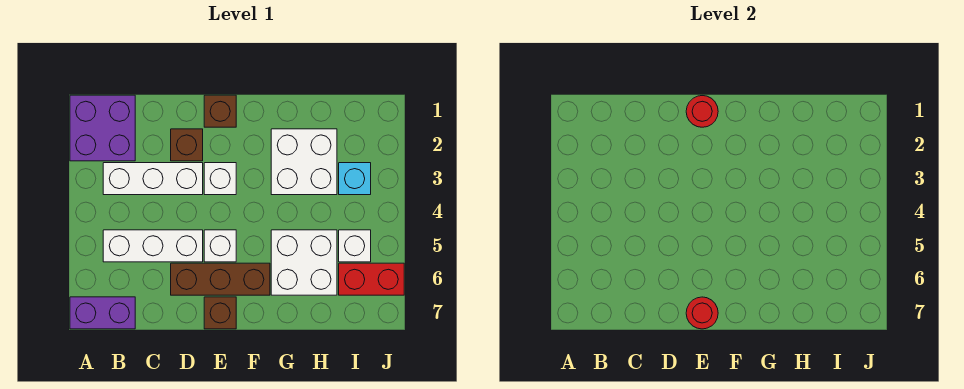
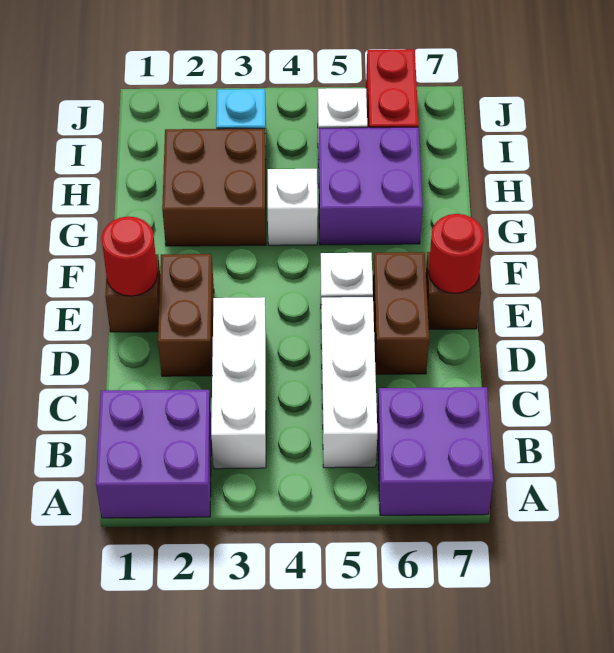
purple 1x2 brick [70,297,135,329] -> purple 2x2 brick [377,387,493,515]
brown 1x1 brick [171,129,203,161] -> brown 1x2 brick [158,254,214,376]
brown 1x3 brick [171,263,270,295] -> brown 1x2 brick [373,252,429,374]
white 1x1 brick [204,163,236,195] -> white 1x1 brick moved to [268,169,318,245]
white 2x2 brick [271,129,337,195] -> brown 2x2 brick [162,129,266,246]
white 2x2 brick [271,230,337,295] -> purple 2x2 brick [318,127,423,245]

